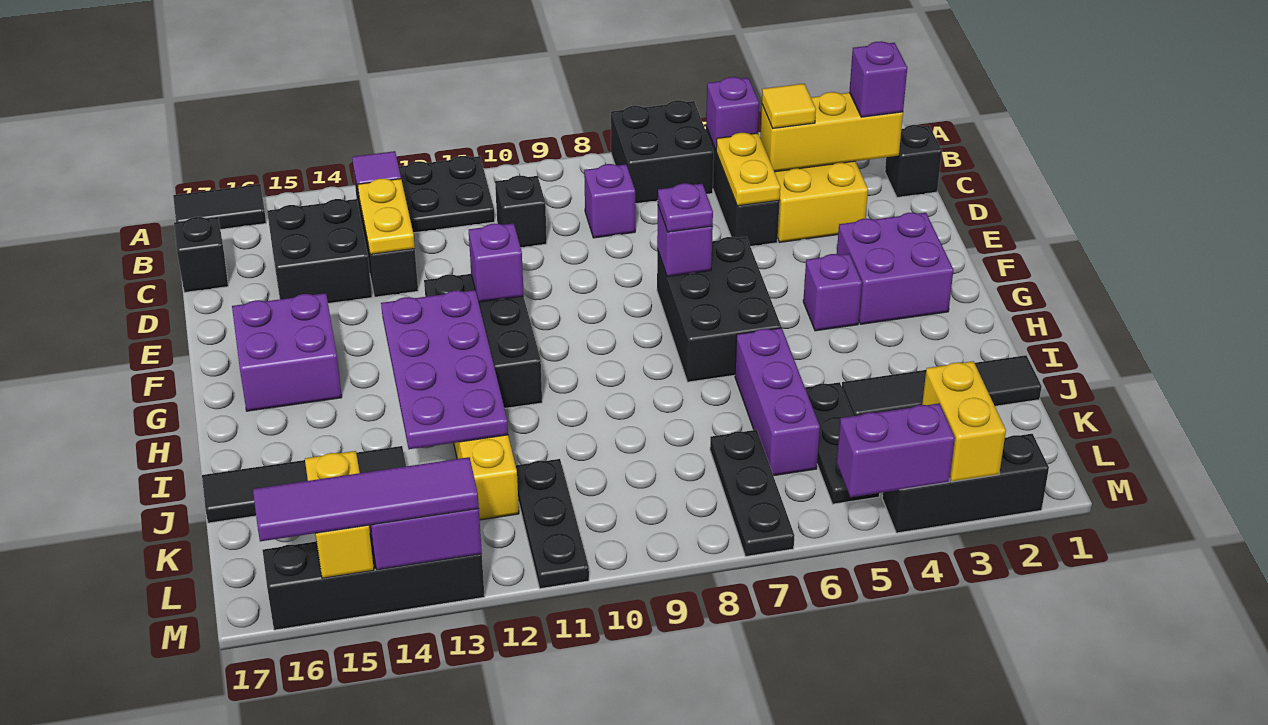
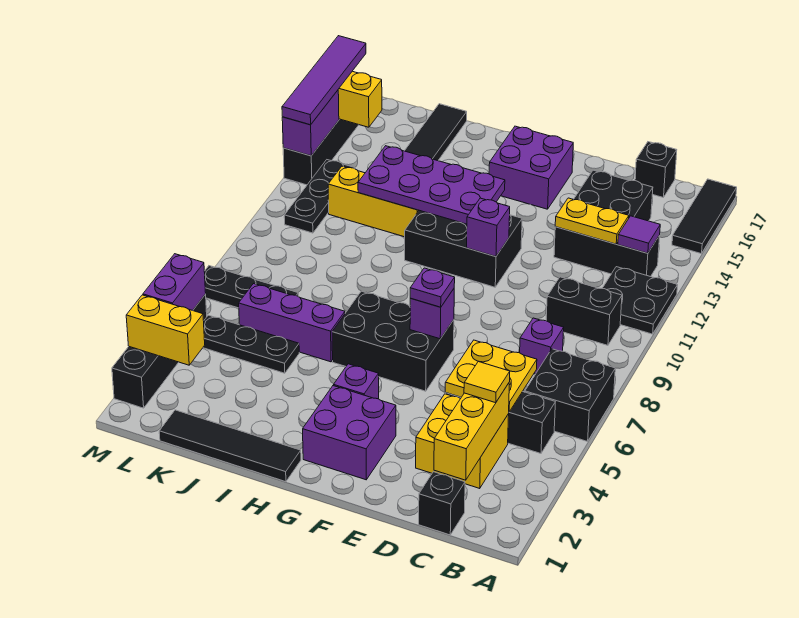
black 1x2 tile [173,184,266,229] -> black 1x3 tile [672,179,737,254]
purple 1x1 brick [706,77,759,150] -> none
purple 1x1 brick [849,41,907,117] -> none
yellow 1x2 plate [716,133,780,206] -> yellow 2x2 plate [445,340,537,412]
black 1x1 brick [495,176,547,248] -> black 1x2 brick [546,277,622,345]
black 1x4 tile [842,355,1042,416] -> black 1x4 tile turned to [159,410,301,482]
black 1x3 plate [516,459,589,589] -> black 1x3 plate turned to [284,160,354,233]
black 1x3 brick [882,434,1049,533] -> black 1x4 brick [112,294,207,408]

